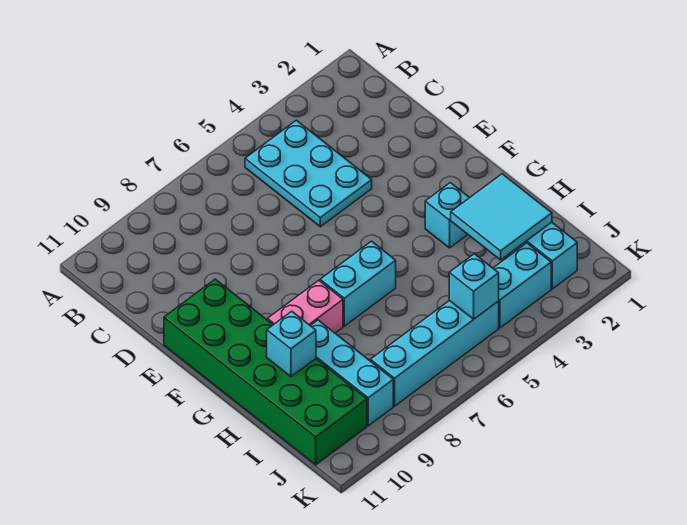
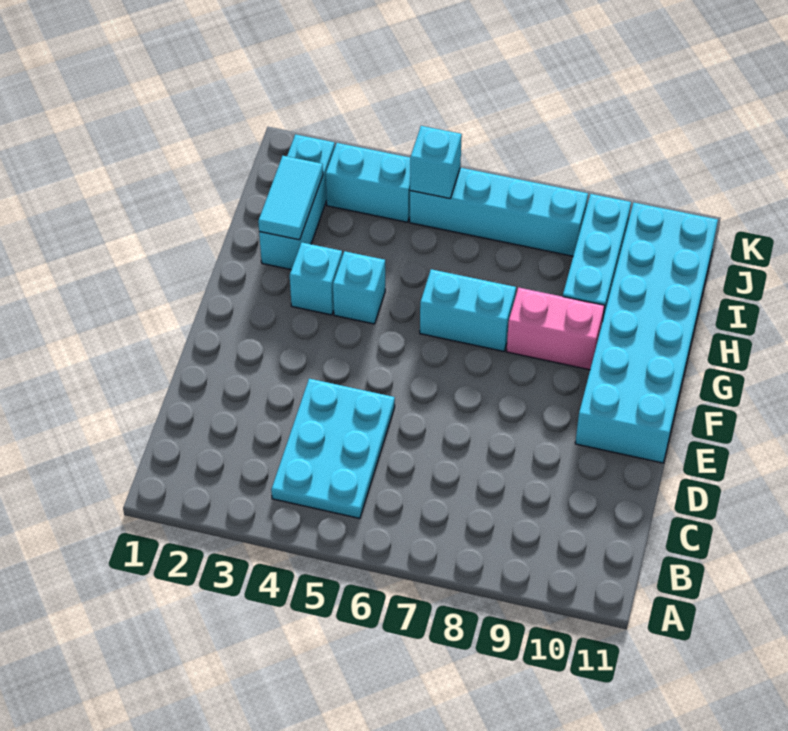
green 2x6 brick [164,279,367,465] -> cyan 2x6 brick [575,203,718,463]
cyan 2x2 tile [451,174,552,260] -> cyan 1x2 tile [258,156,323,240]
cyan 1x1 brick [267,311,316,377] -> cyan 1x1 brick moved to [333,251,385,324]

